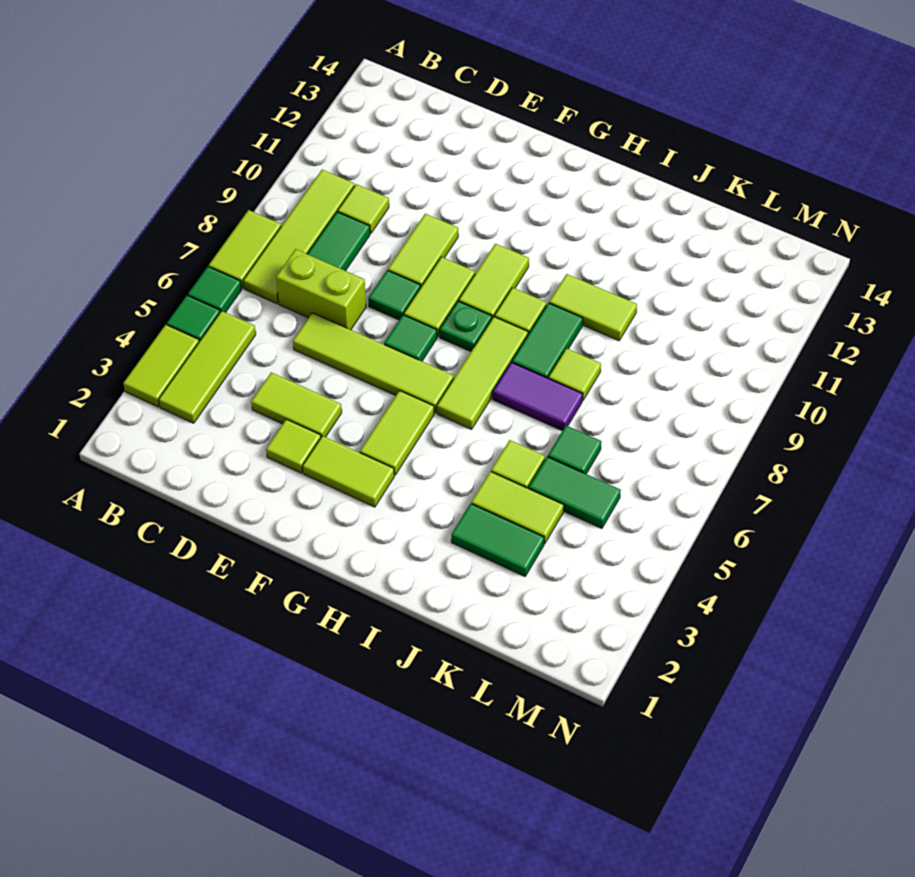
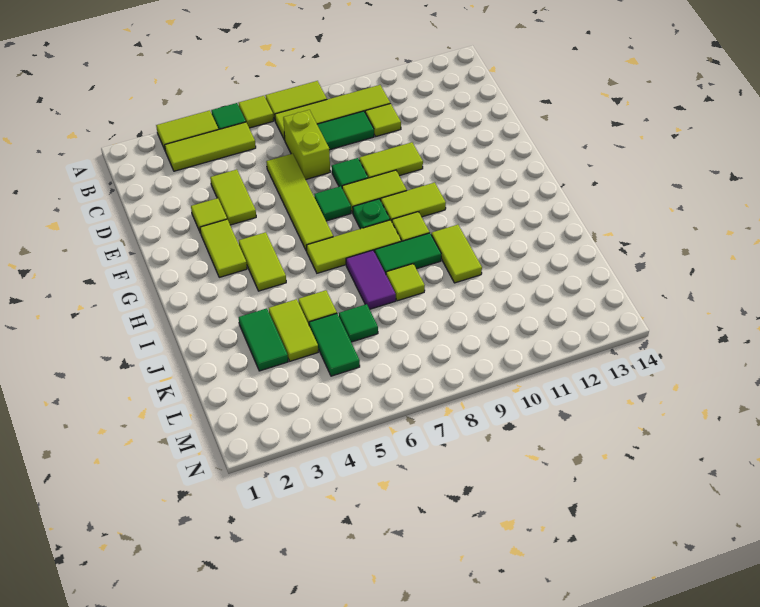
green 1x1 tile [188,267,242,313] -> lime 1x1 tile [239,96,274,128]
lime 1x2 tile [360,391,434,475] -> lime 1x2 tile turned to [239,232,286,291]

